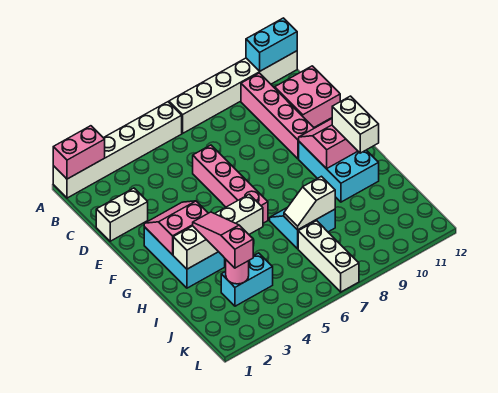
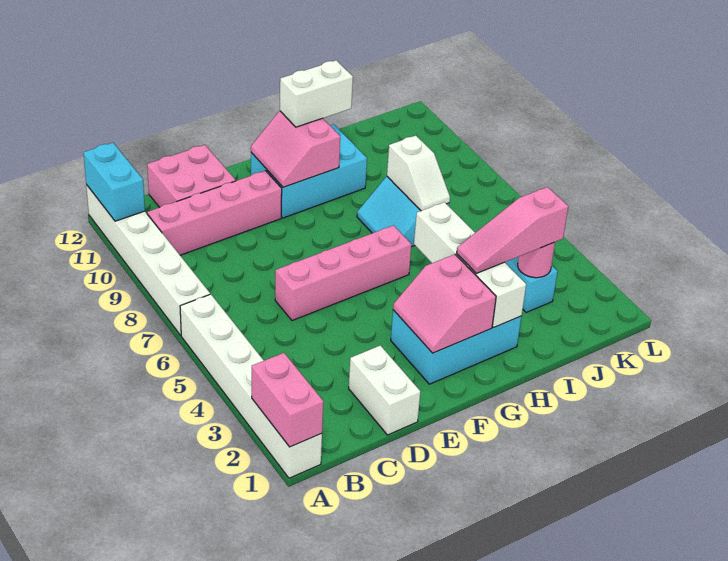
white 1x3 brick [298,221,359,292] -> none

